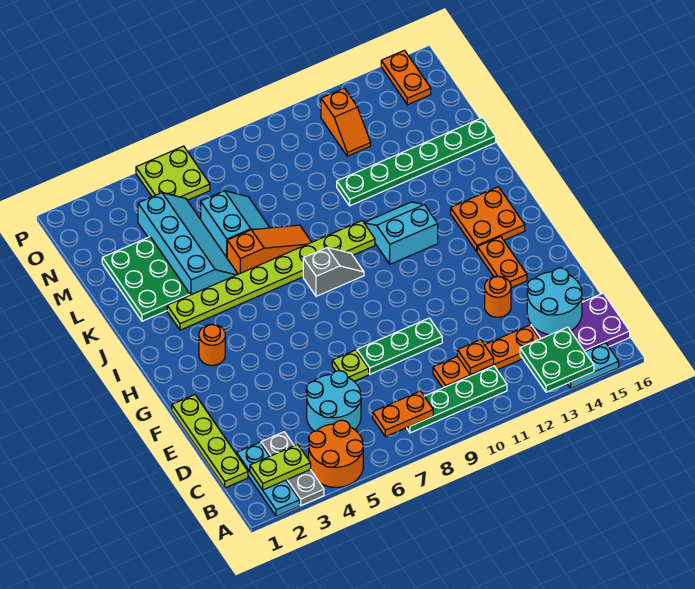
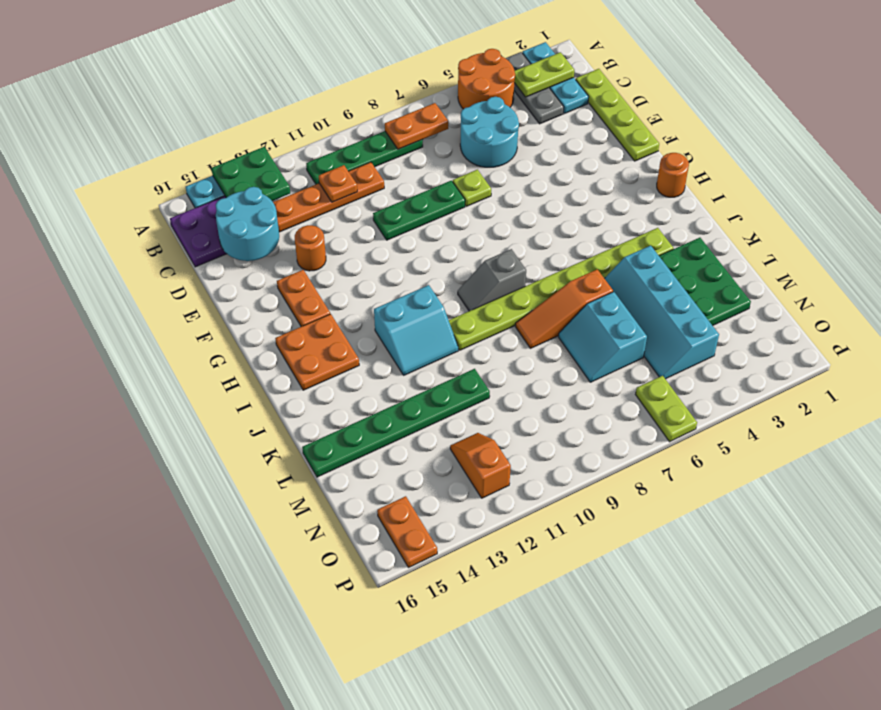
orange 1x1 round brick [199,324,225,365] -> orange 1x1 round brick moved to [657,153,689,197]
lime 2x2 plate [136,146,210,200] -> lime 1x2 plate [636,376,697,442]

